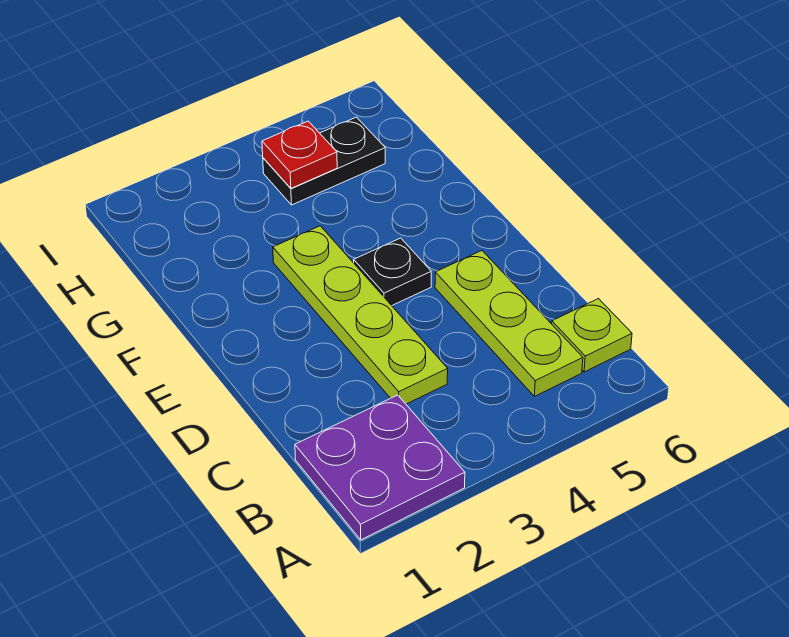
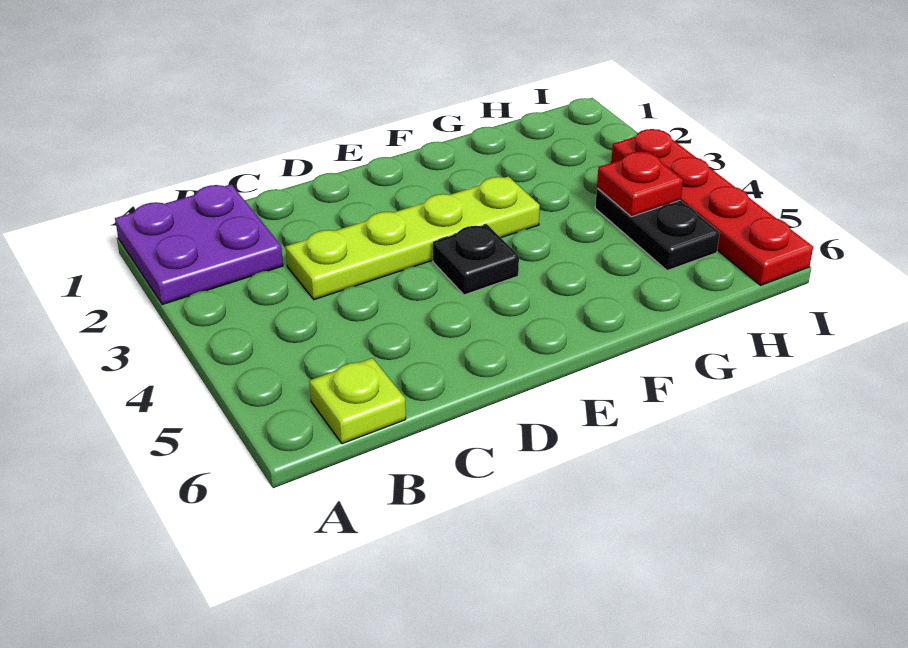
lime 1x3 plate [435,251,583,396] -> none
none -> red 1x4 plate [611,129,813,285]

